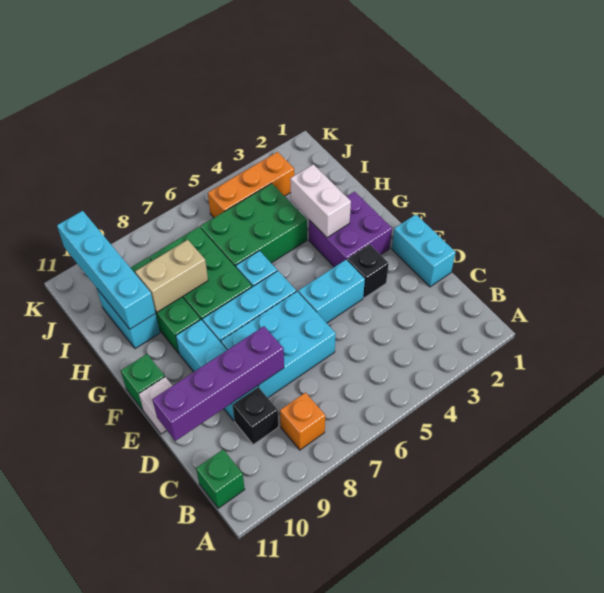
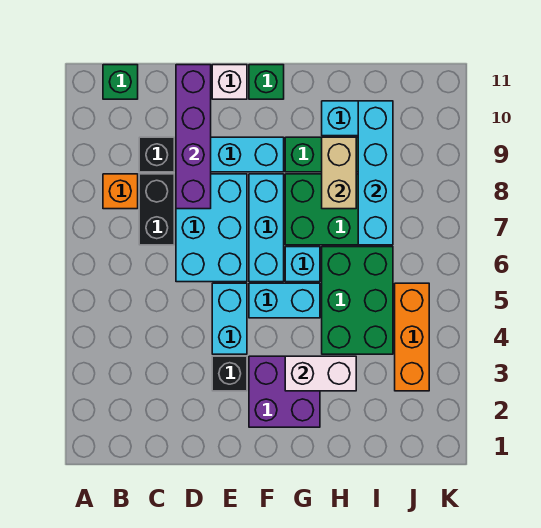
none -> black 1x2 brick [139,174,174,245]
cyan 1x2 brick [392,214,456,287] -> cyan 1x2 brick moved to [249,283,320,318]
cyan 1x4 brick [57,211,155,329] -> cyan 1x4 brick turned to [358,101,393,245]

